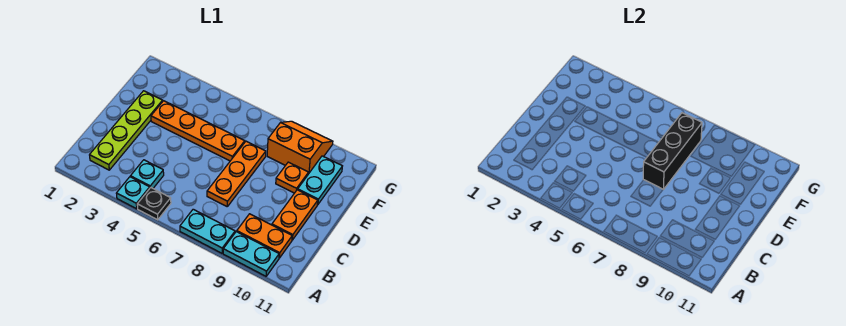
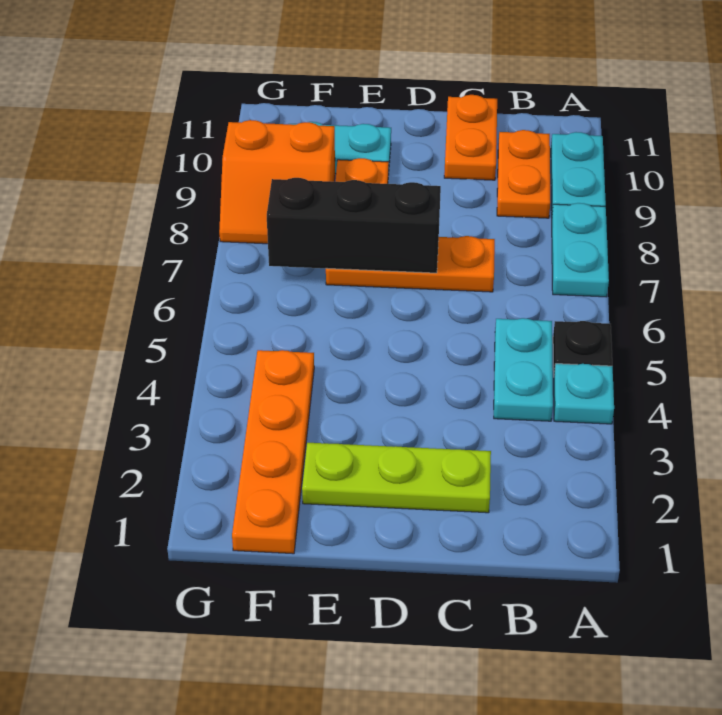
lime 1x4 plate [90,91,163,170] -> lime 1x3 plate [302,443,491,513]
cyan 1x1 plate [131,160,164,188] -> cyan 1x2 plate [494,318,553,421]
orange 1x2 plate [272,190,318,240] -> orange 1x2 plate turned to [444,95,497,180]
orange 1x4 plate [151,101,245,161] -> orange 1x4 plate moved to [232,350,314,554]
orange 2x2 slope [267,121,333,174] -> orange 2x2 slope turned to [219,120,335,244]

